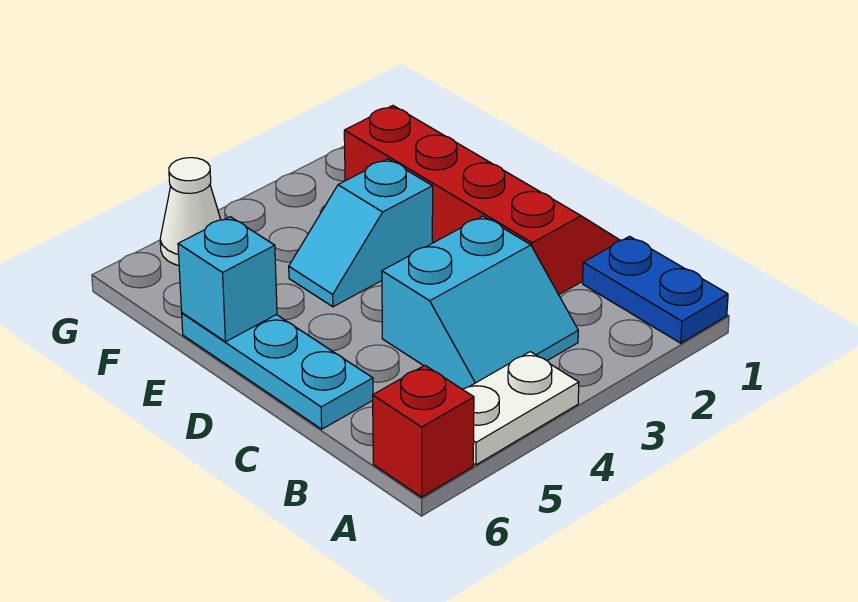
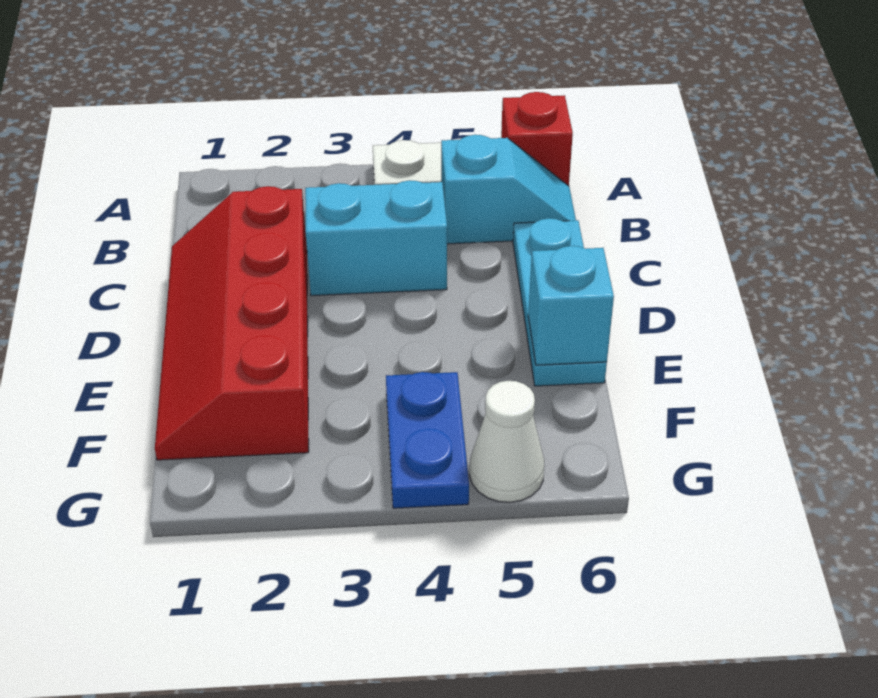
blue 1x2 plate [583,236,728,343] -> blue 1x2 plate moved to [386,372,469,508]
cyan 1x2 slope [289,159,433,307] -> cyan 1x2 slope moved to [441,135,576,244]

